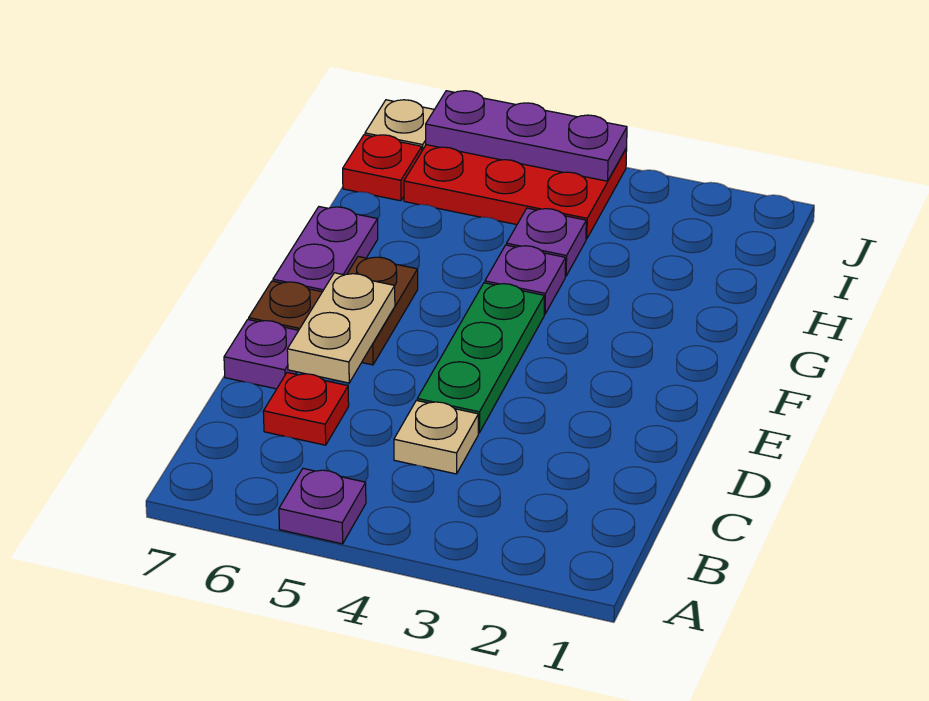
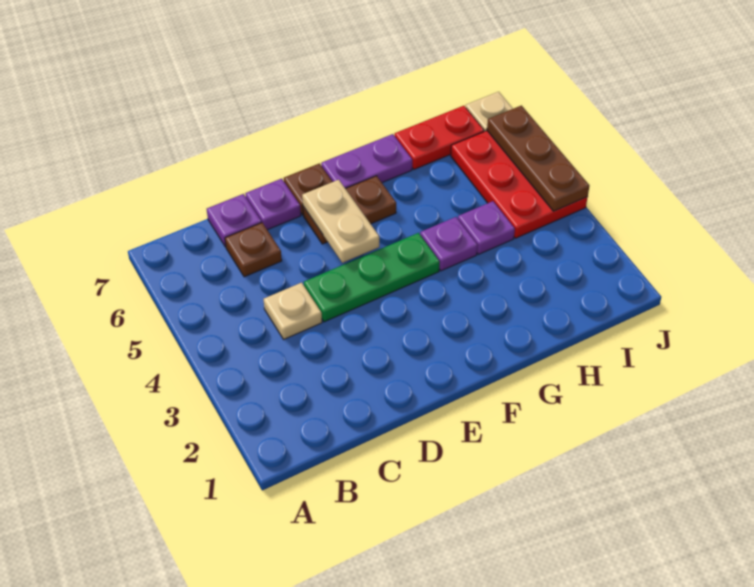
purple 1x1 plate [279,468,366,544] -> purple 1x1 plate moved to [207,194,262,247]
red 1x1 plate [263,373,349,445] -> brown 1x1 plate [225,223,282,277]
tan 1x2 plate [287,273,395,383] -> tan 1x2 plate turned to [302,180,379,263]
red 1x1 plate [343,135,422,201] -> red 1x2 plate [395,106,484,169]
purple 1x3 plate [426,91,627,181] -> brown 1x3 plate [487,106,589,211]

